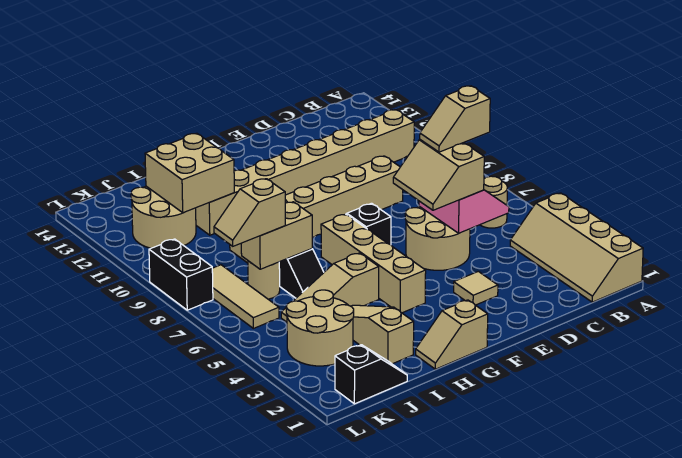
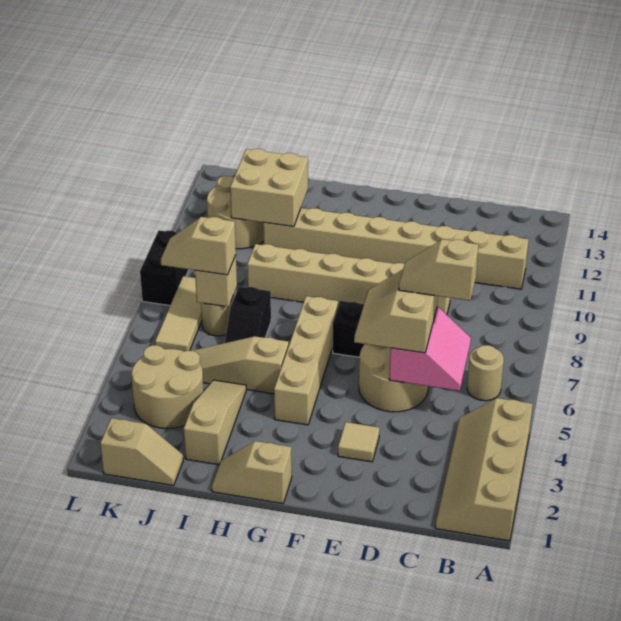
tan 1x2 brick [241,202,312,269] -> tan 1x1 brick [195,255,237,307]
black 1x2 slope [335,345,407,404] -> tan 1x2 slope [100,418,183,486]

